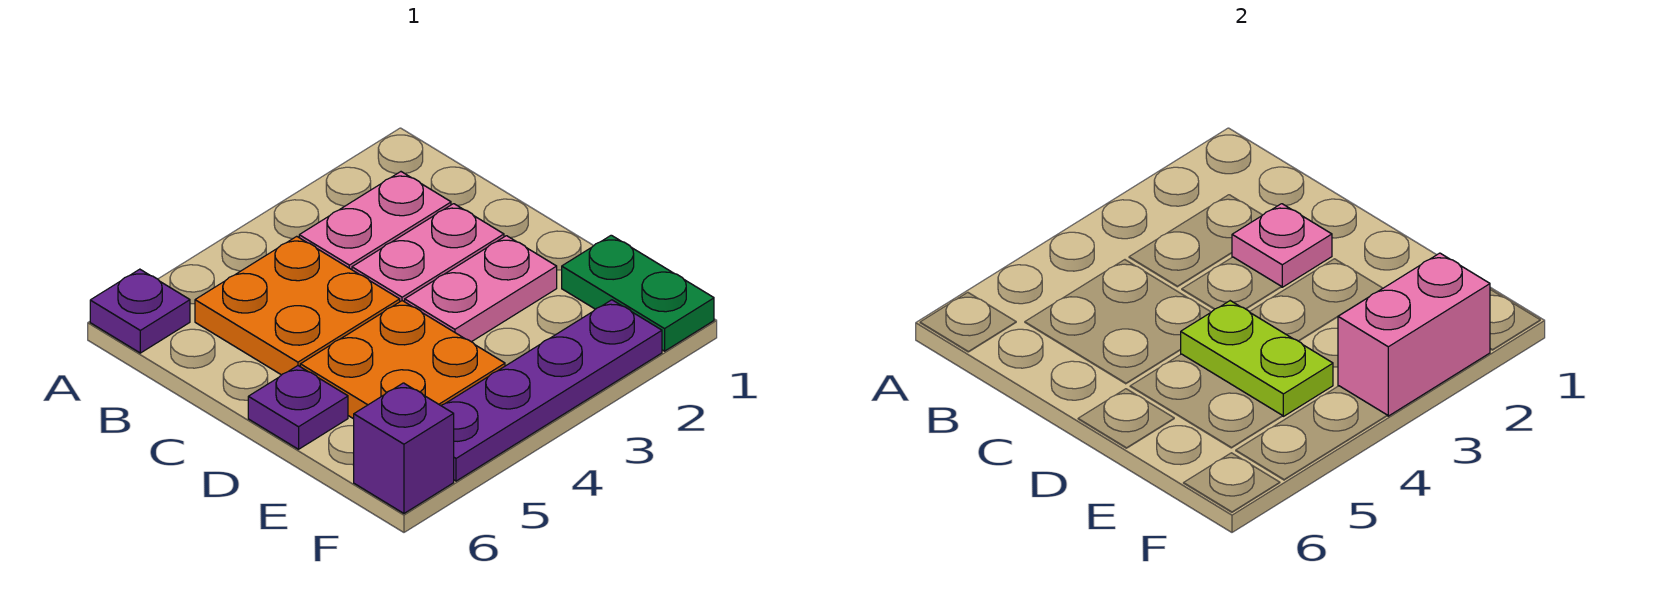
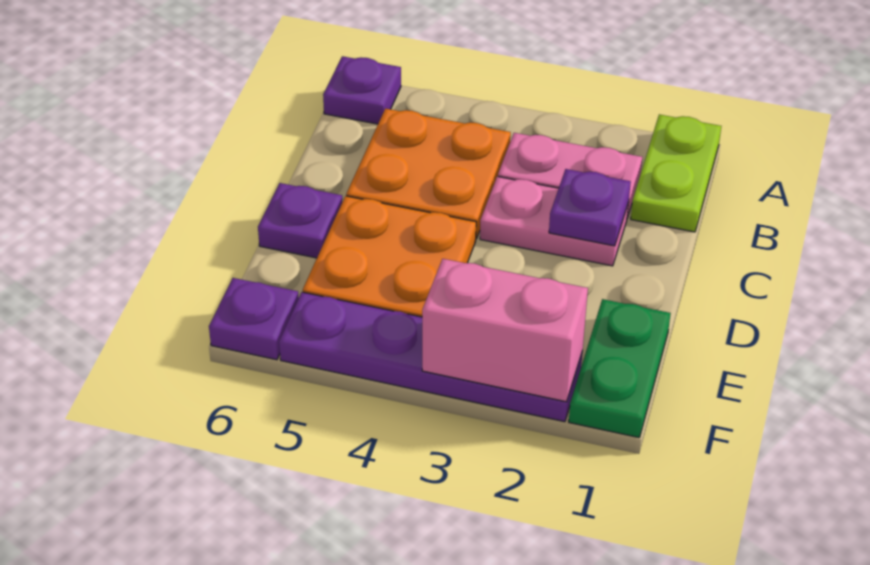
pink 1x1 plate [1232,204,1332,287] -> purple 1x1 plate [549,169,631,246]
pink 1x2 plate [405,236,557,342] -> none
lime 1x2 plate [1181,301,1333,416] -> lime 1x2 plate moved to [631,114,721,232]
purple 1x1 brick [354,383,454,513] -> purple 1x1 plate [209,278,299,360]

